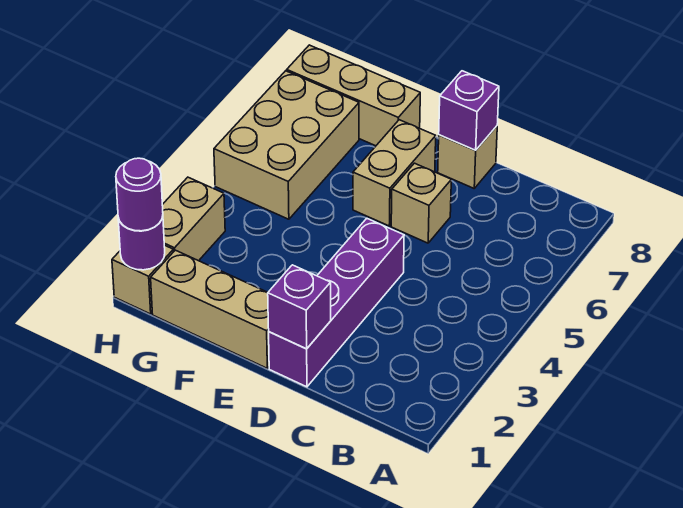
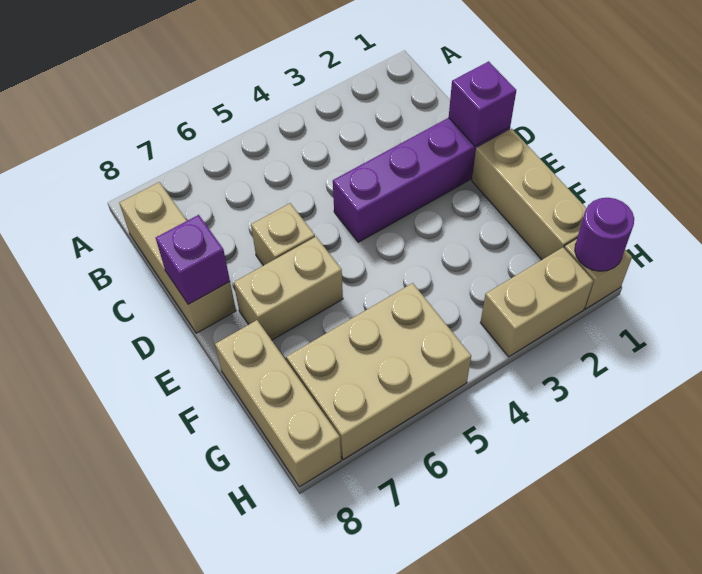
tan 1x1 brick [438,126,497,188] -> tan 1x3 brick [120,182,236,333]
purple 1x1 round brick [116,158,163,231] -> none

